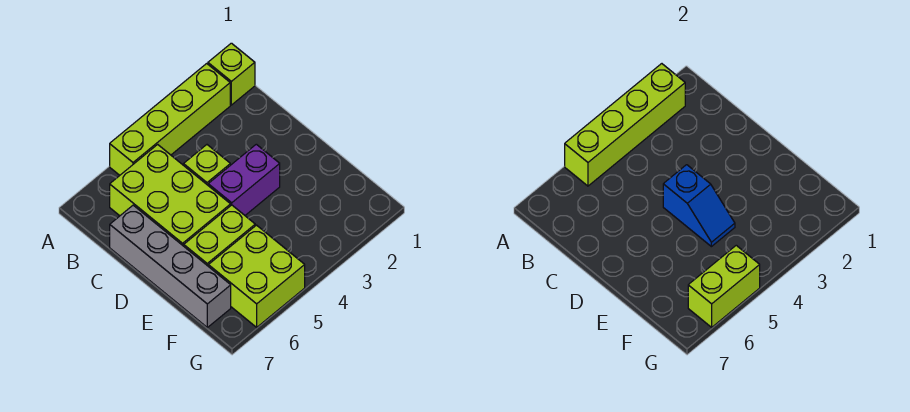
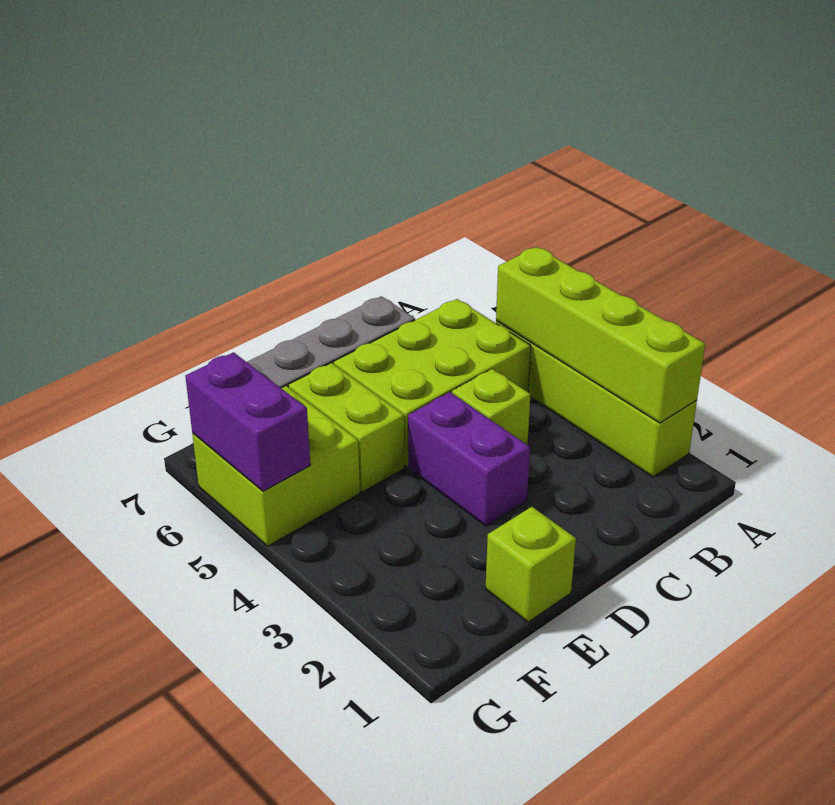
lime 1x1 brick [208,43,255,105] -> lime 1x1 brick moved to [485,507,576,622]
blue 1x2 slope [663,165,735,247] -> none
lime 1x2 brick [688,245,760,327] -> purple 1x2 brick [185,352,310,491]

